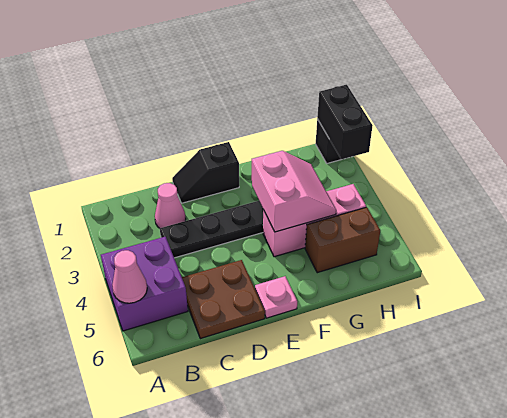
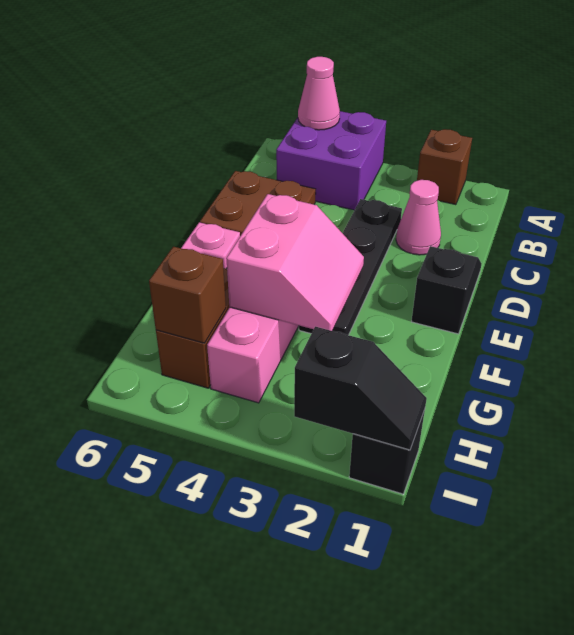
none -> brown 1x1 brick [417,129,472,205]
pink 2x2 slope [252,151,336,232] -> pink 2x2 slope turned to [226,194,364,331]
none -> brown 1x1 brick [149,247,226,343]
black 1x2 brick [317,85,373,160] -> black 1x2 slope [294,327,427,450]

